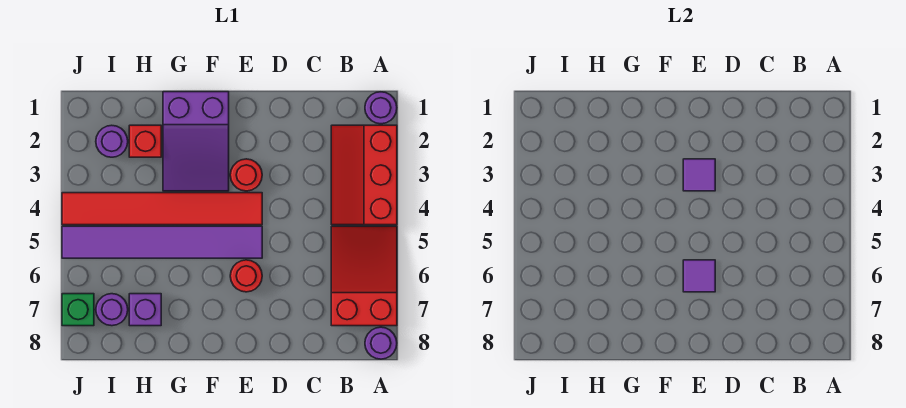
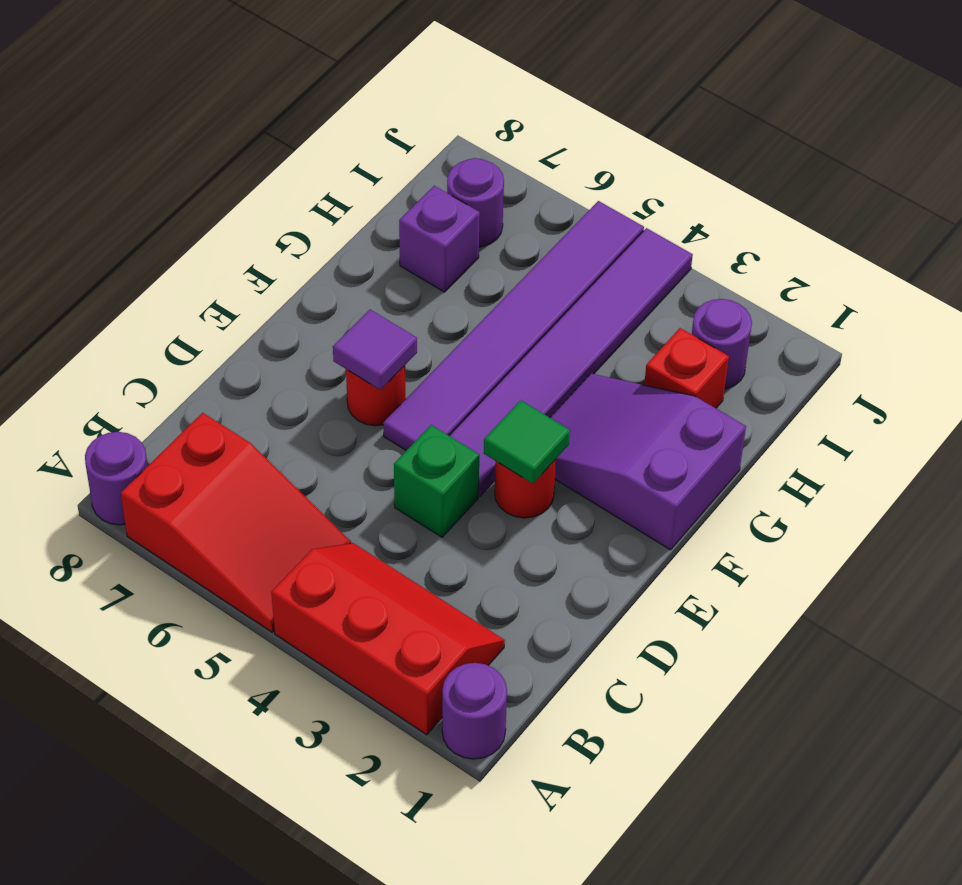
purple 1x1 tile [683,159,715,191] -> green 1x1 tile [484,400,570,484]
red 1x6 tile [62,193,262,225] -> purple 1x6 tile [449,228,693,496]
green 1x1 brick [62,294,94,326] -> green 1x1 brick moved to [394,425,479,537]

